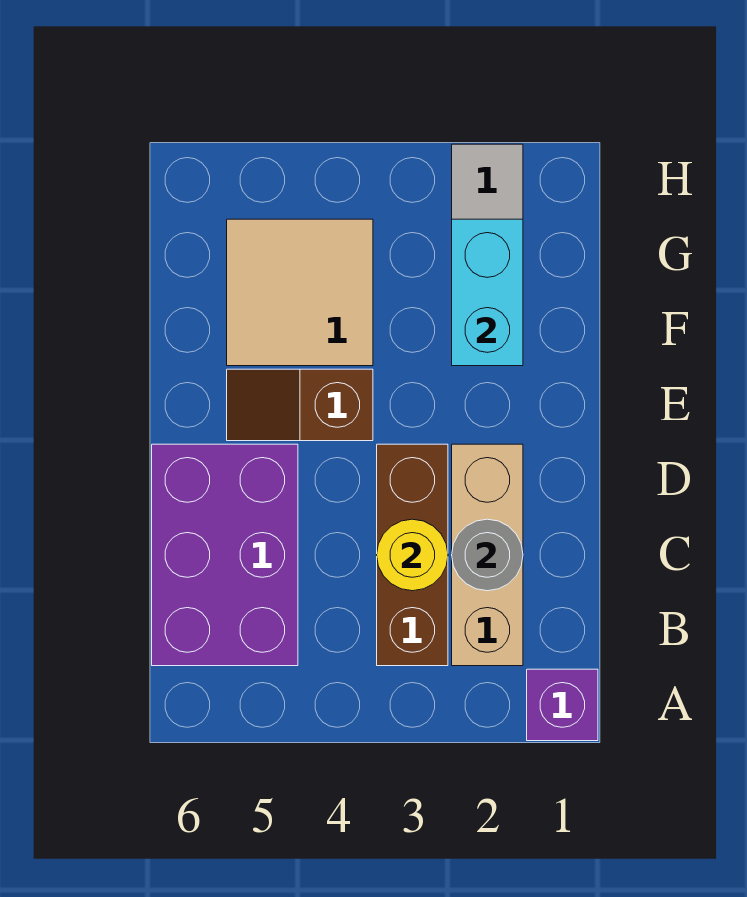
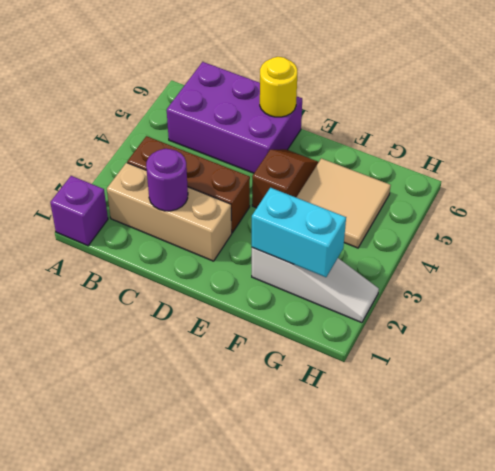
grey 1x1 round brick [452,519,523,591] -> purple 1x1 round brick [146,149,188,211]
yellow 1x1 round brick [377,519,448,591] -> yellow 1x1 round brick moved to [260,57,297,117]

